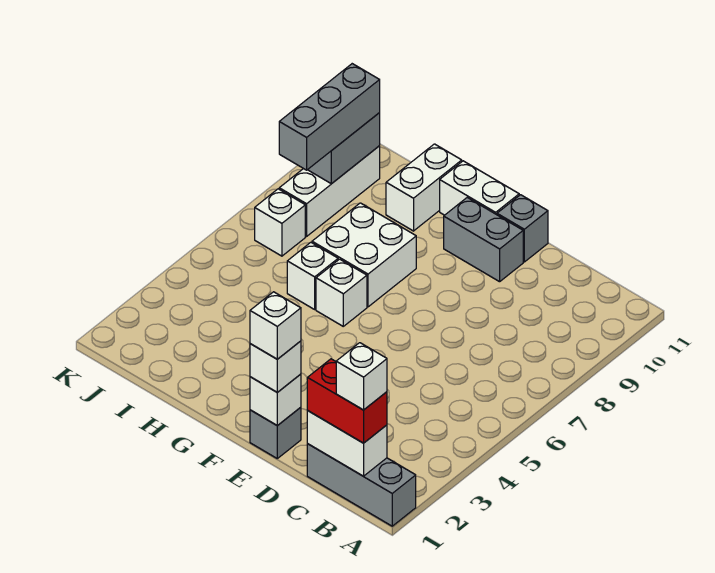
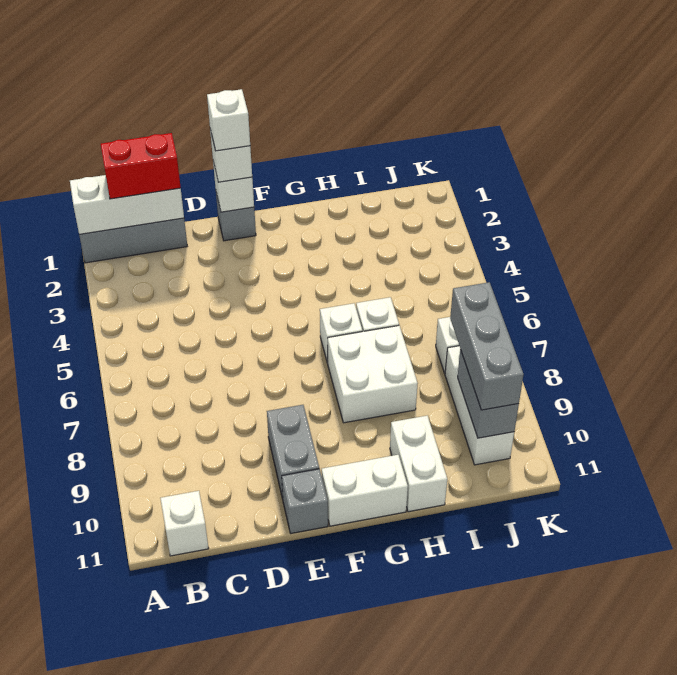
white 1x2 brick [307,411,387,476] -> white 1x3 brick [70,175,184,234]
white 1x1 brick [336,343,387,410] -> white 1x1 brick moved to [160,491,209,556]
grey 1x2 brick [444,198,523,282] -> grey 1x2 brick turned to [267,405,319,499]

